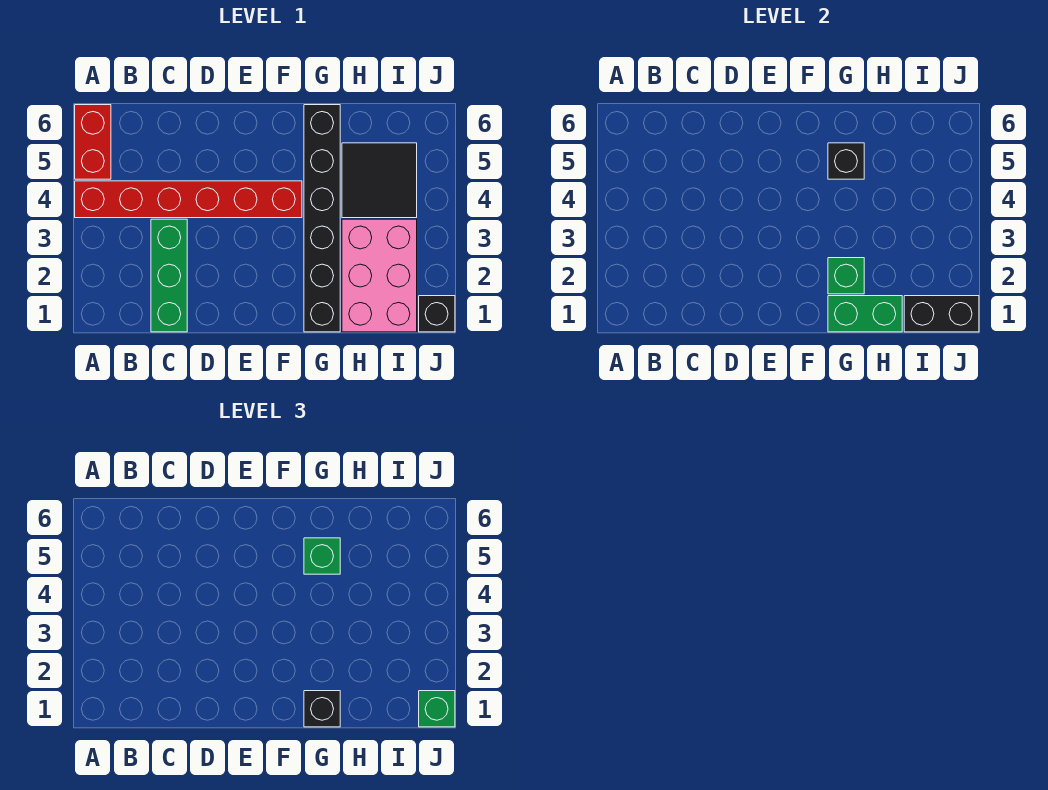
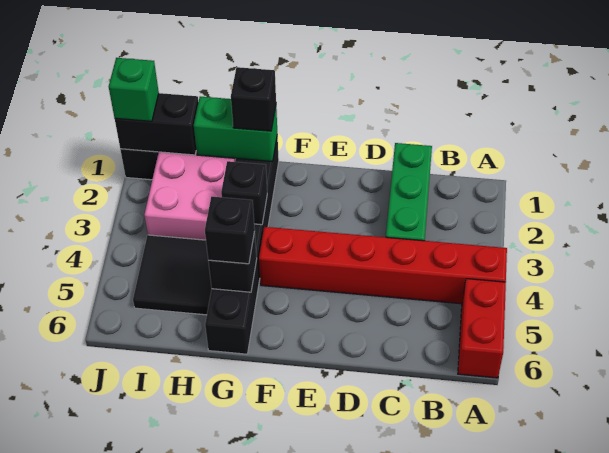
green 1x1 brick [828,258,864,294] -> none
none -> black 1x1 brick [221,161,267,225]
green 1x1 brick [304,538,340,574] -> black 1x1 brick [205,196,255,264]

